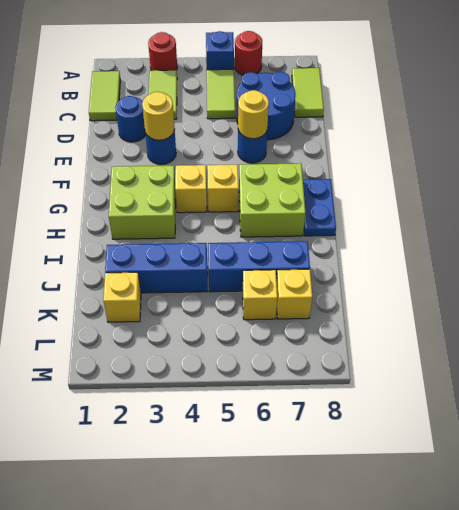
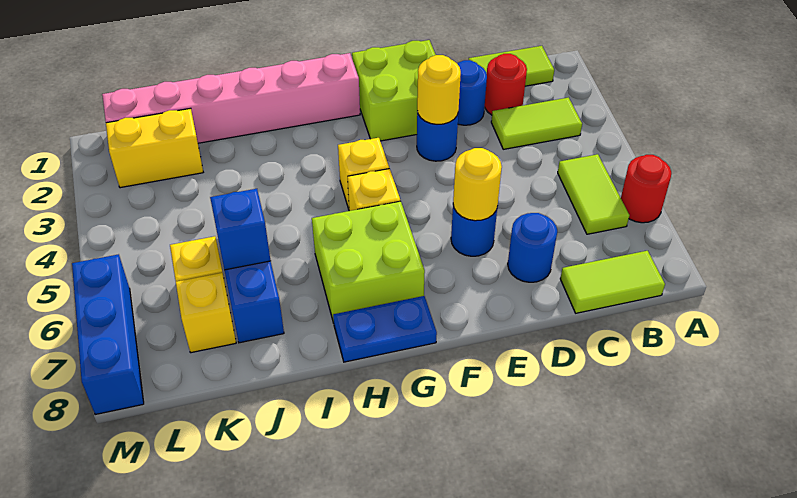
red 1x1 round brick [148,32,177,71] -> red 1x1 round brick moved to [485,54,527,115]
blue 1x1 brick [206,31,234,70] -> blue 1x1 brick moved to [210,189,271,270]
lime 1x2 tile [207,69,235,119] -> lime 1x2 tile turned to [558,154,629,234]
blue 2x2 round brick [237,72,296,140] -> blue 1x1 round brick [508,213,557,282]
none -> pink 1x6 brick [102,53,360,143]
lime 2x2 brick [109,166,176,239] -> lime 2x2 brick moved to [352,40,436,141]
blue 1x3 brick [105,243,208,293] -> blue 1x3 brick moved to [72,254,144,415]
yellow 1x1 brick [103,272,141,322] -> yellow 1x2 brick [106,108,203,188]

